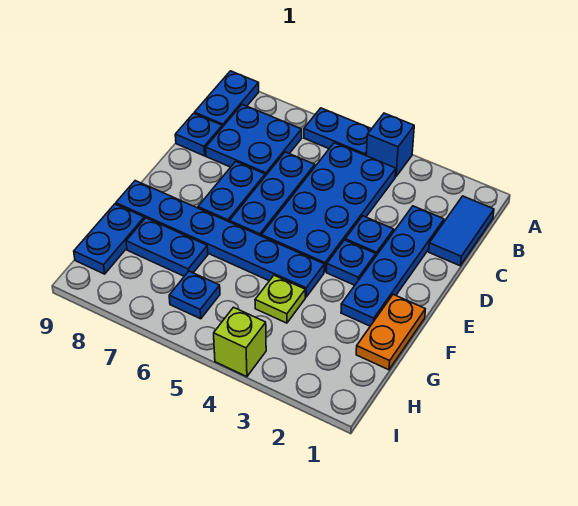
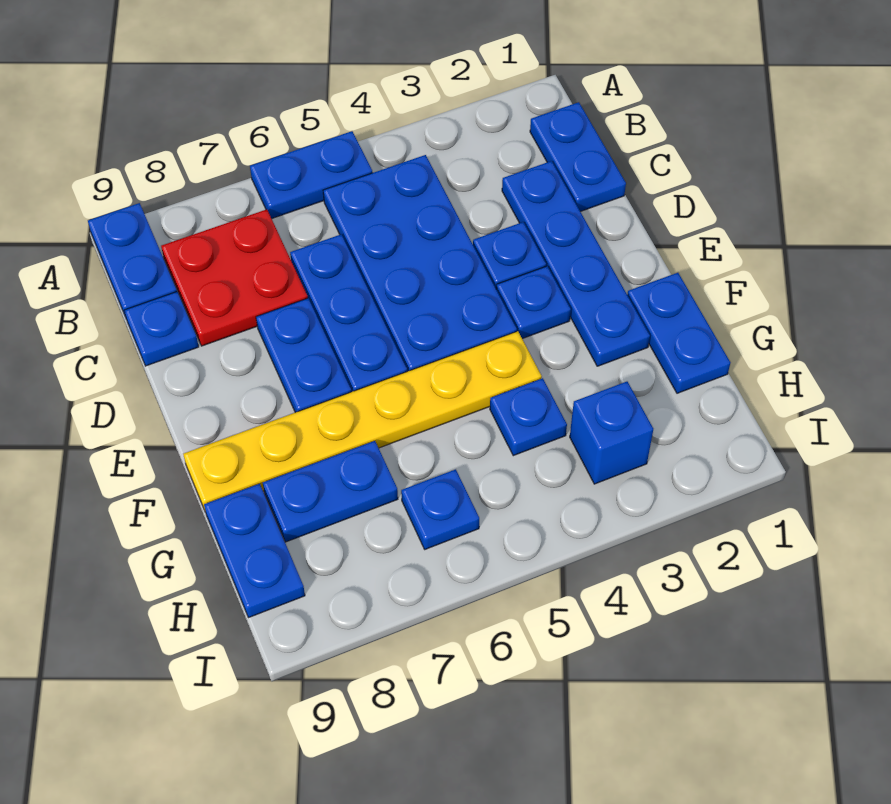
blue 1x1 brick [366,113,414,177] -> blue 1x1 brick moved to [570,382,653,484]
blue 1x2 tile [429,196,494,266] -> blue 1x2 plate [530,102,626,212]
blue 2x2 plate [206,104,302,176] -> red 2x2 plate [161,209,308,346]
orange 1x2 plate [356,294,425,370] -> blue 1x2 plate [627,273,730,393]
blue 1x6 plate [116,181,324,297] -> yellow 1x6 plate [183,331,542,512]
lime 1x1 plate [255,275,305,323] -> blue 1x1 plate [490,378,567,456]
lime 1x1 brick [214,307,266,377] -> none

